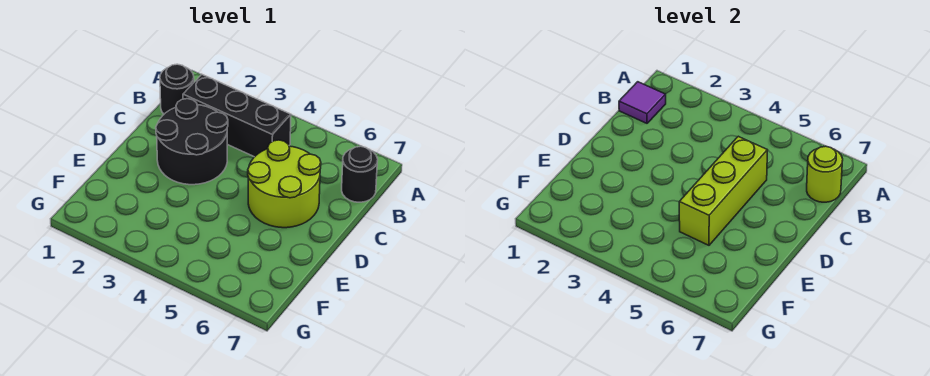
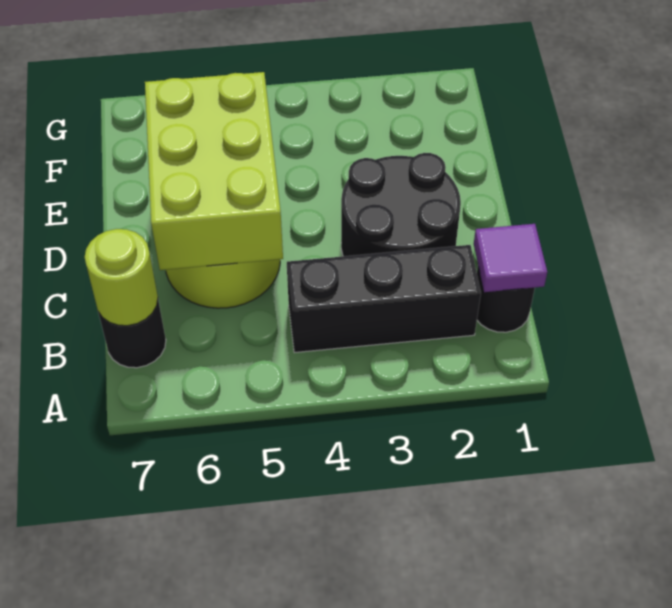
lime 1x3 brick [679,136,767,245] -> lime 2x3 brick [145,72,283,270]

